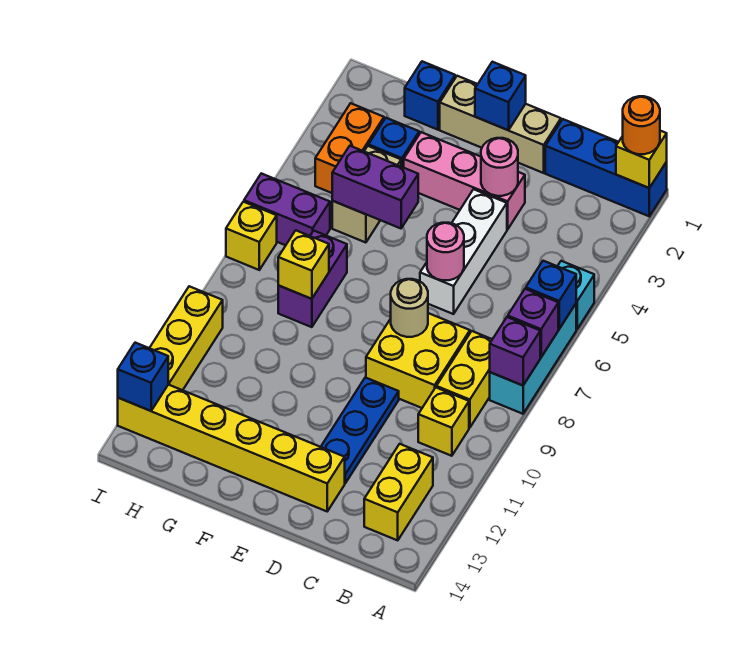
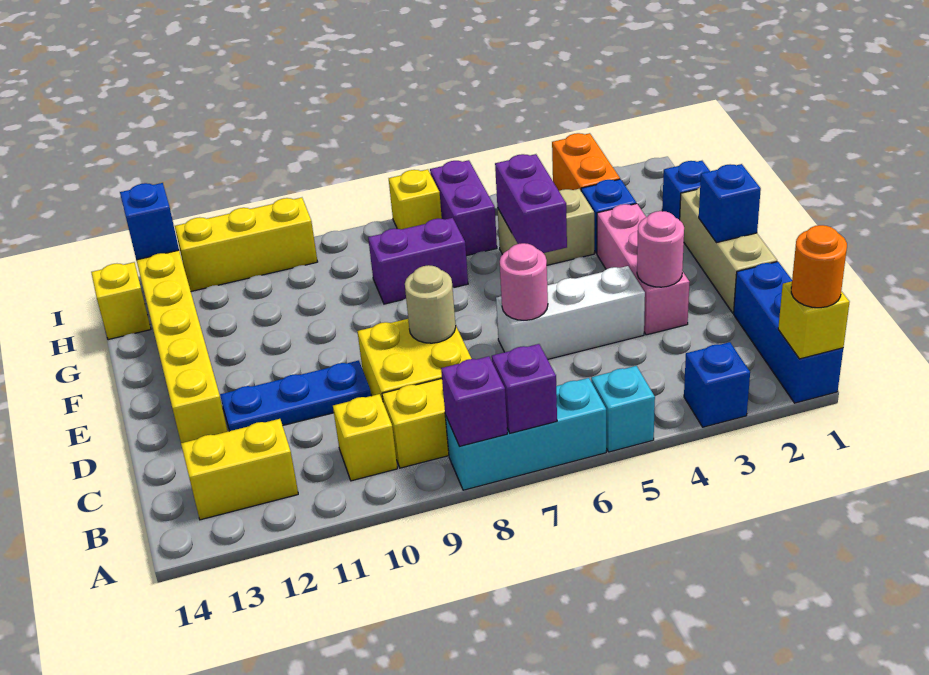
blue 1x1 brick [526,261,576,329] -> blue 1x1 brick moved to [684,342,750,427]
yellow 1x1 brick [278,230,329,299] -> yellow 1x1 brick moved to [91,262,151,340]
orange 1x2 brick [315,103,384,193] -> orange 1x2 brick turned to [552,133,620,191]

